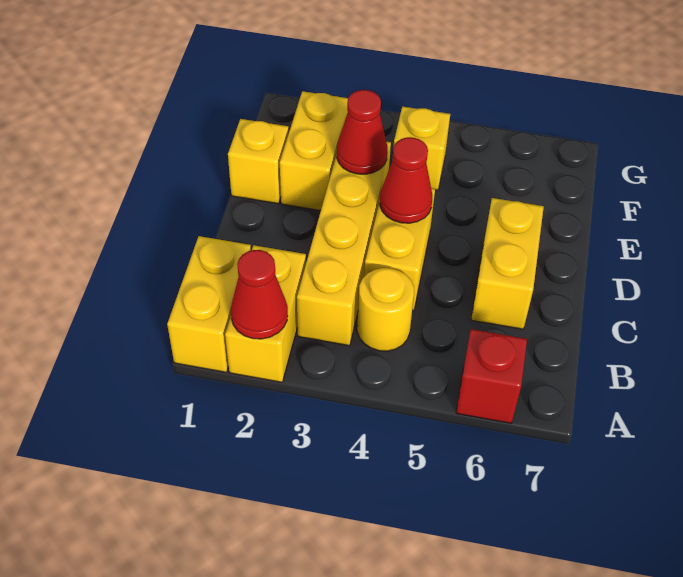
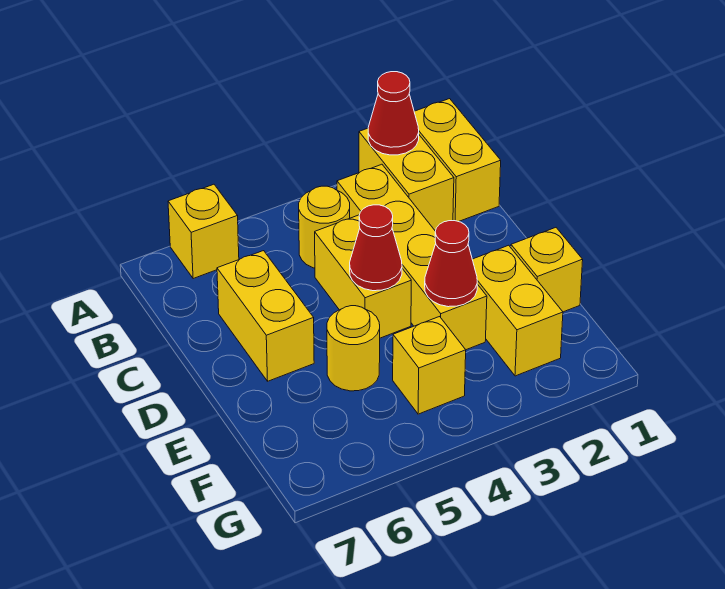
red 1x1 brick [456,329,527,423] -> yellow 1x1 brick [168,184,239,279]
none -> yellow 1x1 round brick [327,306,380,391]

